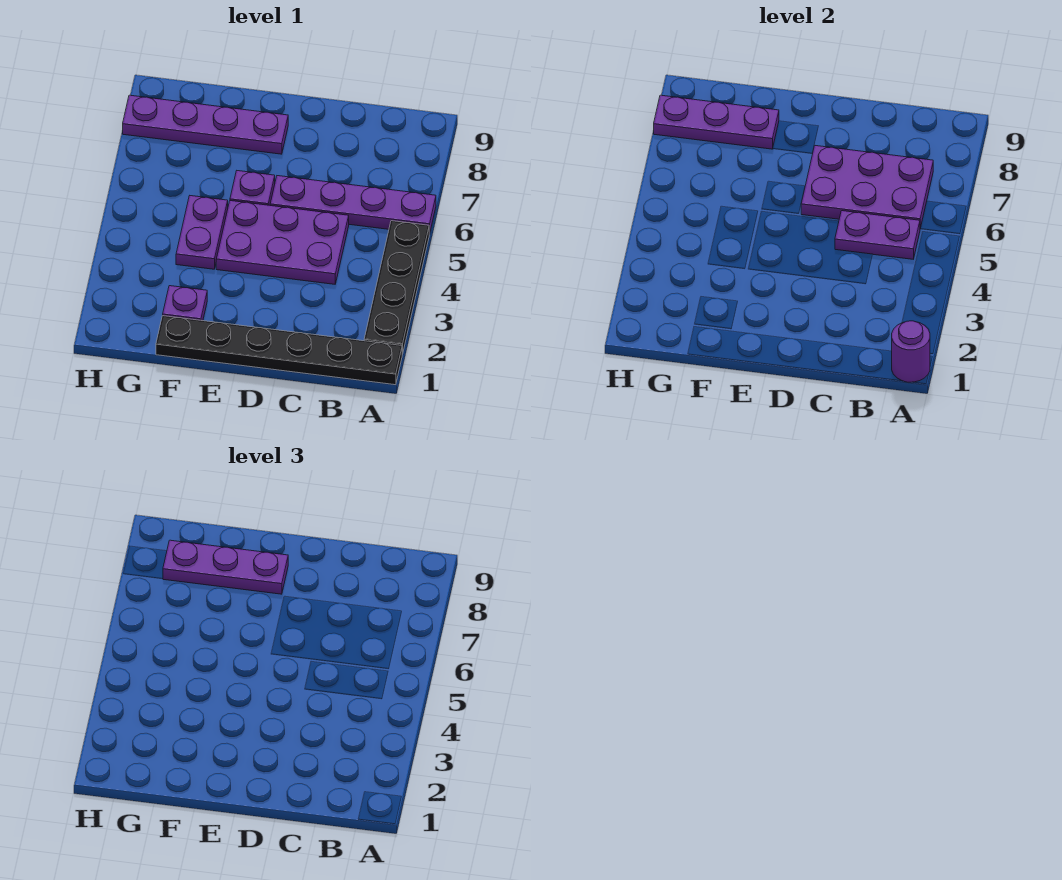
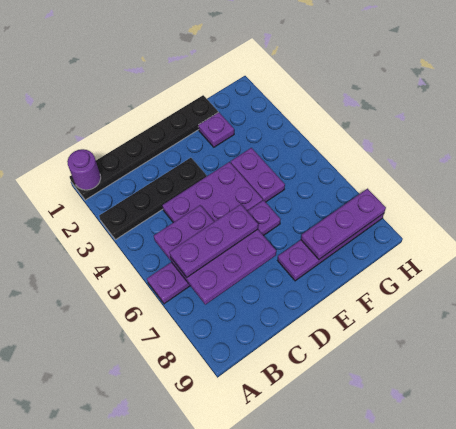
black 1x4 plate [364,221,429,354] -> black 1x4 plate turned to [99,158,206,240]
purple 1x3 plate [163,540,288,594] -> purple 1x3 plate moved to [169,204,258,277]

